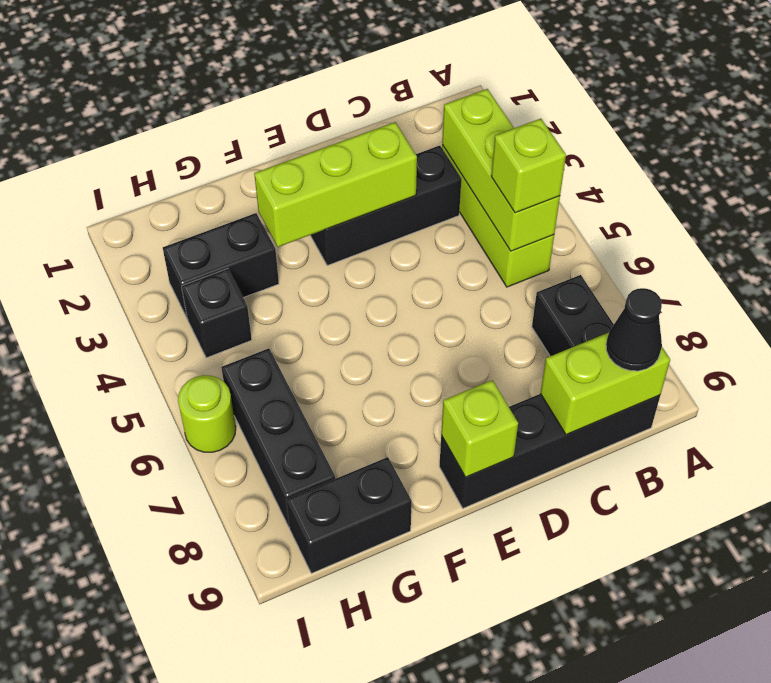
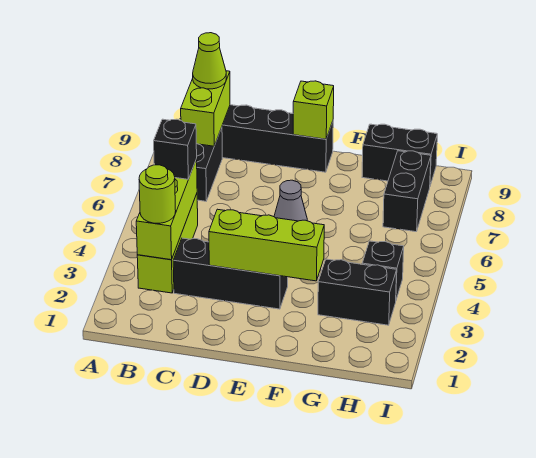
lime 1x1 brick [491,119,566,213] -> black 1x1 brick [154,119,197,179]
lime 1x2 brick [540,332,670,435] -> lime 1x2 brick turned to [181,71,230,146]
black 1x1 cone [606,288,662,371] -> lime 1x1 cone [193,33,226,89]
none -> grey 1x1 cone [274,180,307,221]
black 1x3 brick [221,348,335,527] -> black 1x2 brick [383,151,431,232]
lime 1x1 round brick [178,375,236,452] -> lime 1x1 round brick moved to [139,165,176,223]

